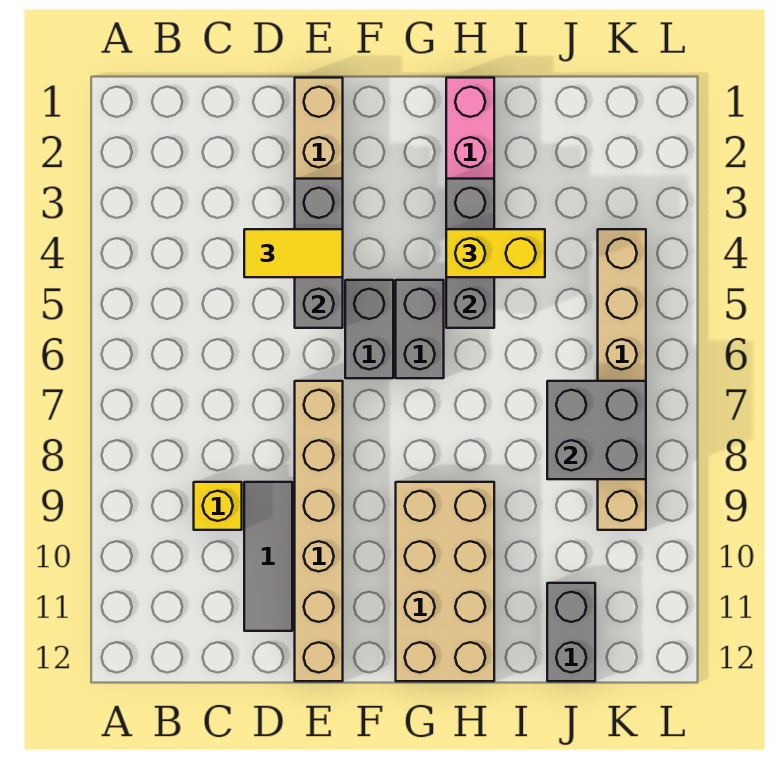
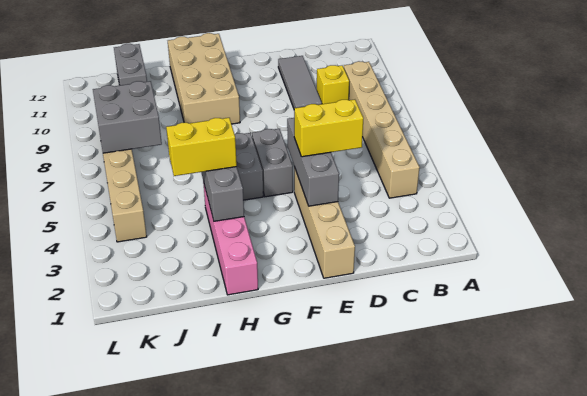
yellow 1x2 tile [244,229,343,277] -> yellow 1x2 brick [294,100,363,157]
tan 1x6 brick [295,381,343,681] -> tan 1x6 brick moved to [344,61,420,198]

